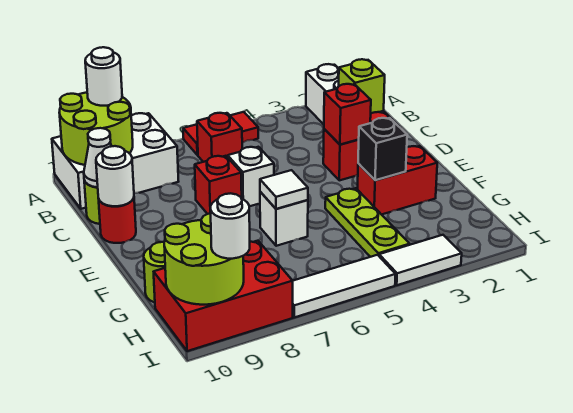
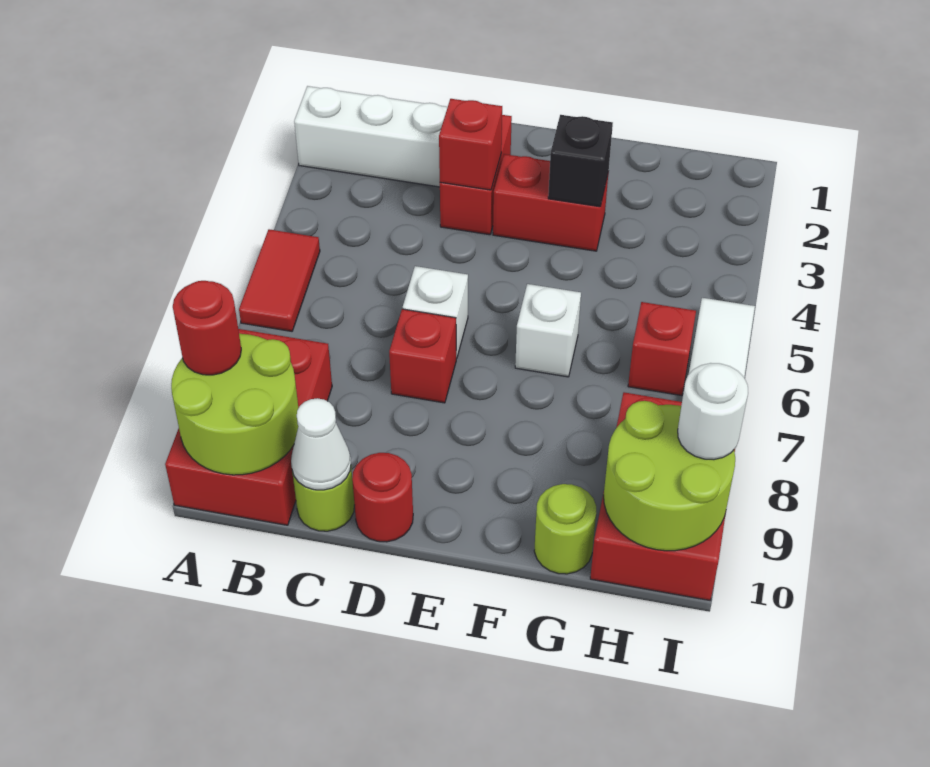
white 2x3 brick [52,113,179,209] -> red 2x3 brick [165,329,332,525]
white 1x1 round brick [85,47,122,106] -> red 1x1 round brick [173,281,241,375]
red 1x1 brick [197,113,242,162] -> red 1x1 brick moved to [628,302,696,396]
lime 1x1 brick [339,59,385,113] -> none
white 1x1 round brick [96,146,134,206] -> none
red 1x2 brick [358,146,437,215] -> red 1x2 brick turned to [493,154,609,251]
lime 1x3 plate [325,188,410,257] -> none
white 1x1 tile [260,170,308,209] -> none
white 1x2 tile [379,235,462,285] -> none

